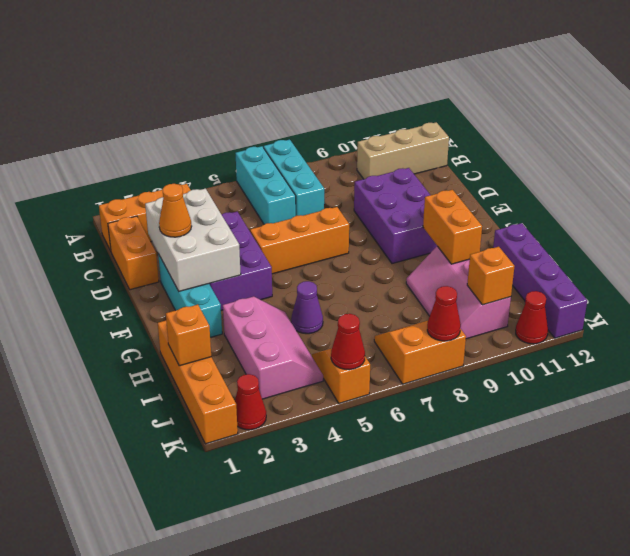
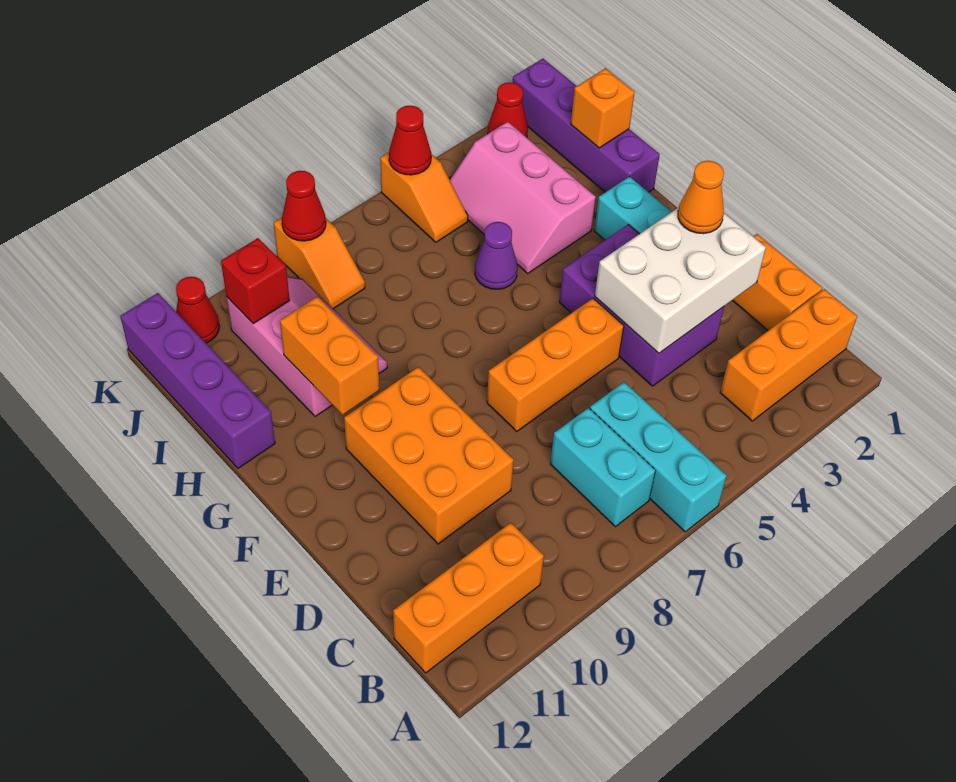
cyan 1x3 brick [264,140,324,216] -> cyan 1x2 brick [550,408,655,527]
tan 1x3 brick [357,122,449,179] -> orange 1x3 brick [393,523,544,673]
white 2x3 brick [145,188,241,291] -> white 2x3 brick turned to [595,207,766,353]
purple 2x3 brick [354,168,437,264] -> orange 2x3 brick [344,367,514,544]
orange 1x4 brick [158,321,238,444] -> purple 1x4 brick [513,59,660,192]
orange 2x2 slope [374,321,466,384] -> orange 1x2 slope [274,218,365,309]
orange 1x1 brick [467,247,514,305] -> red 1x1 brick [221,238,290,324]

